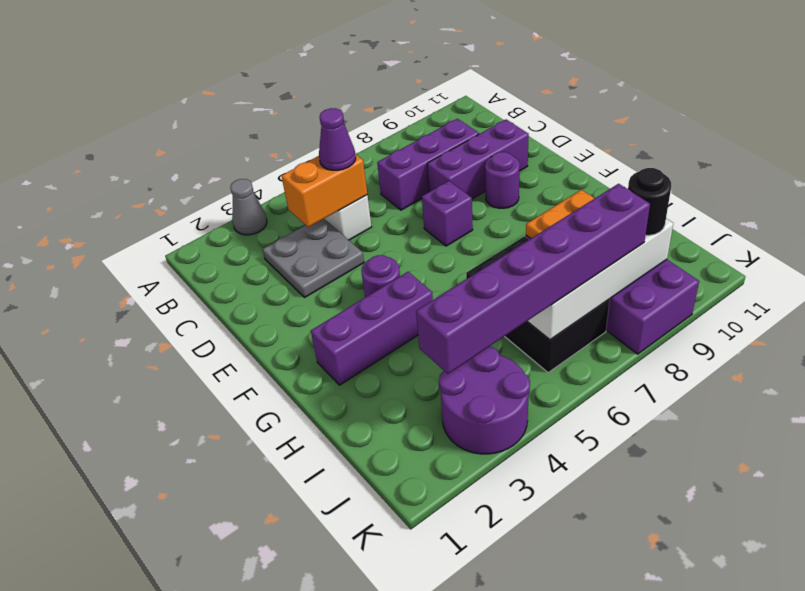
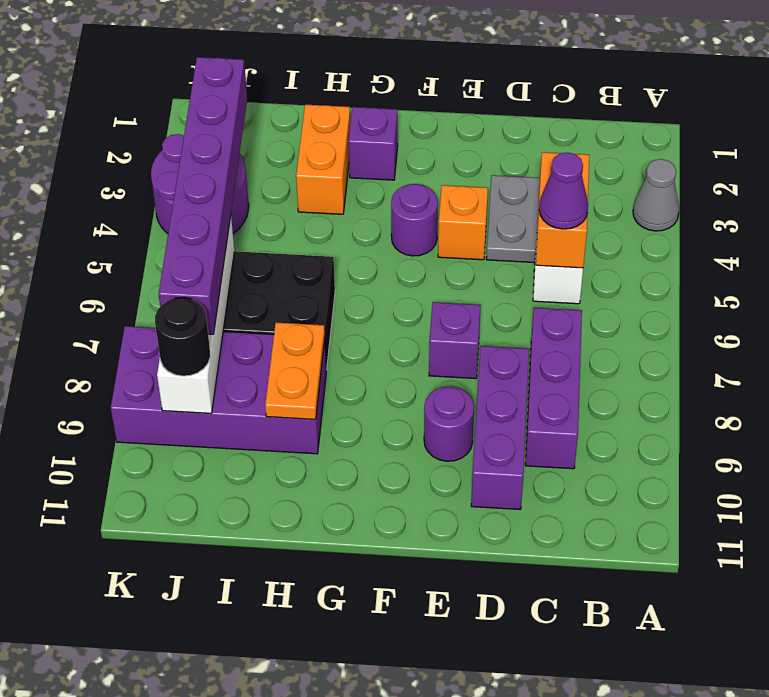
none -> orange 1x1 brick [438,185,488,260]
purple 1x3 brick [311,272,433,385] -> purple 1x1 brick [349,107,398,180]
none -> orange 1x2 brick [296,105,350,214]

